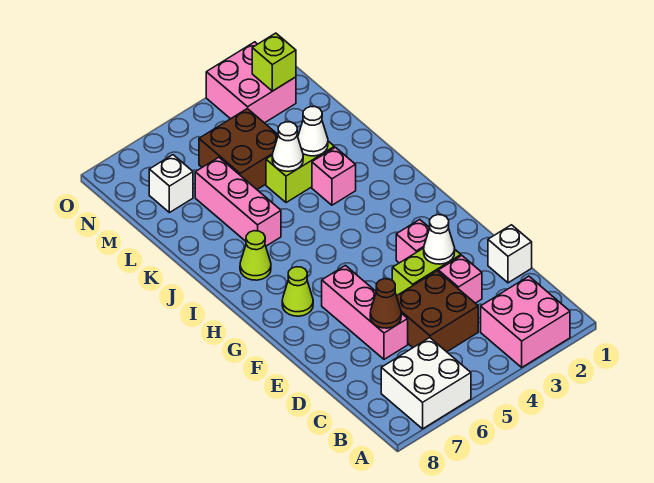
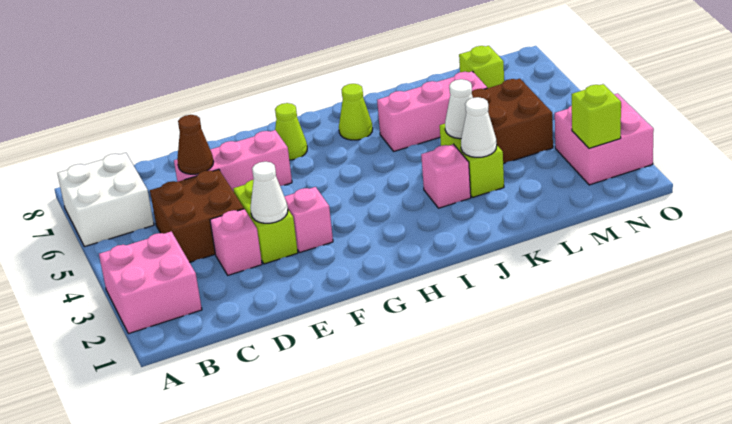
white 1x1 brick [488,225,532,283] -> none
white 1x1 brick [149,155,193,213] -> lime 1x1 brick [459,46,504,88]

